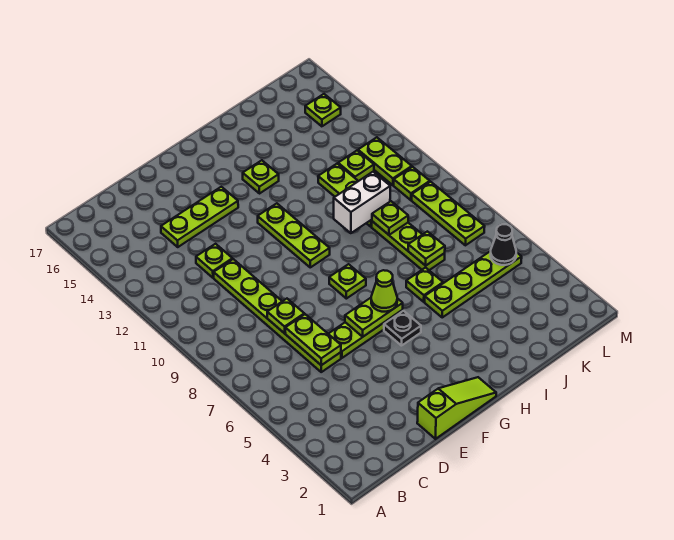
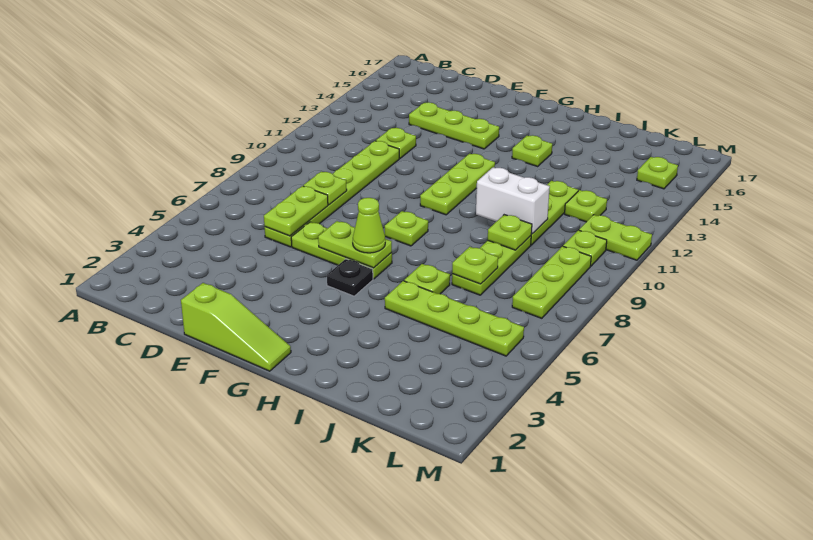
black 1x1 cone [490,224,516,265] -> none
lime 1x2 plate [358,137,412,185] -> lime 1x2 plate turned to [579,215,652,260]

